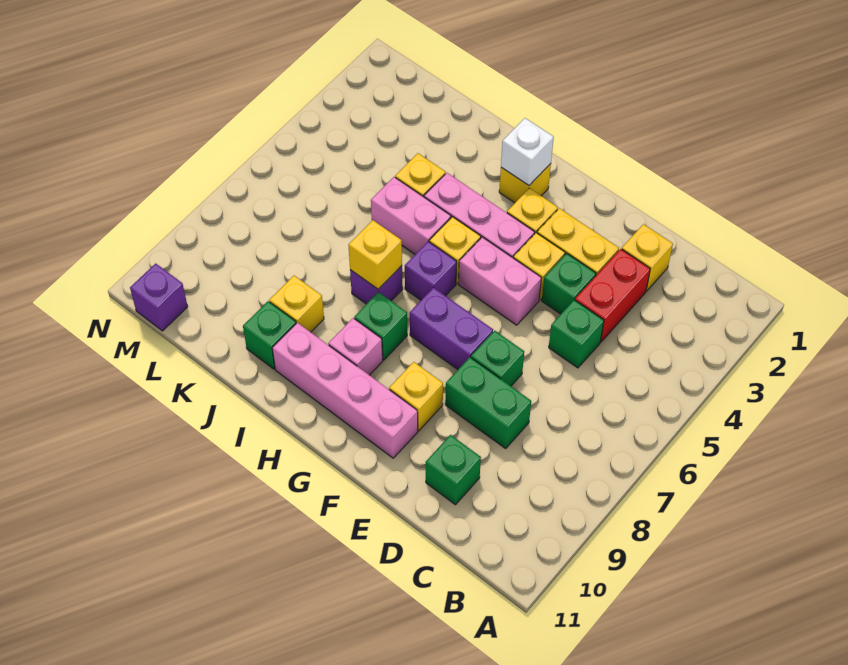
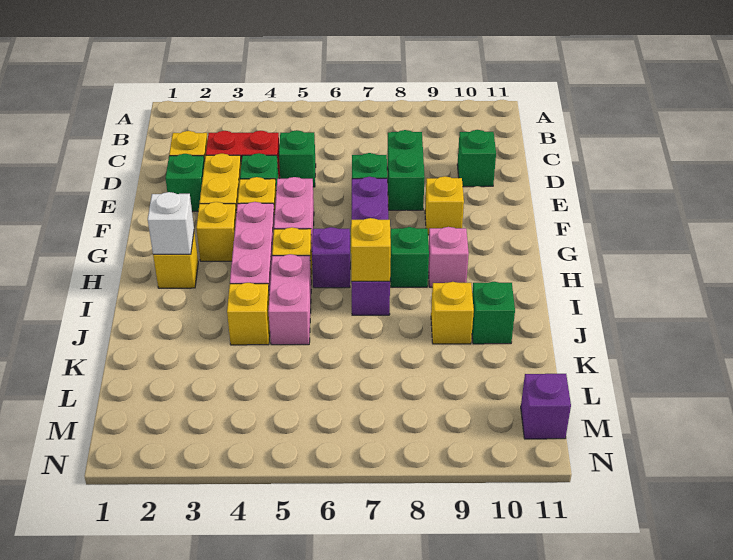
none -> green 1x1 brick [165,154,205,211]
pink 1x4 brick [272,323,418,458] -> none

